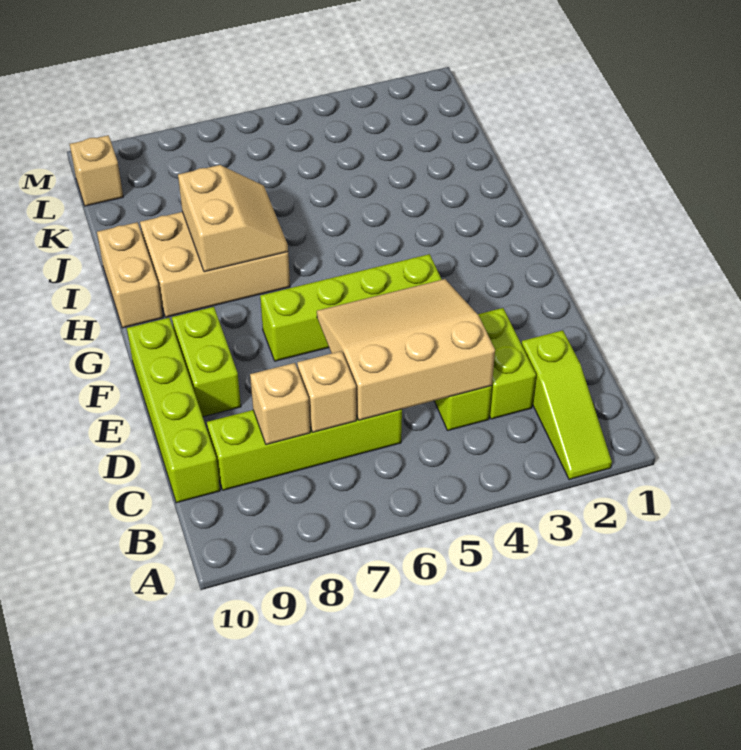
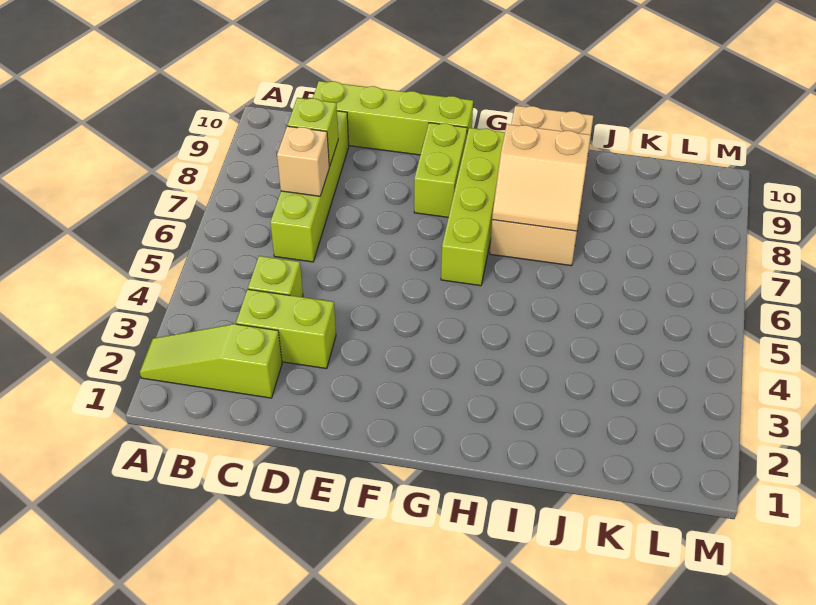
tan 3x3 slope [317,279,495,420] -> none
tan 1x1 brick [250,363,310,445] -> lime 1x1 brick [288,98,338,166]
lime 1x2 brick [172,307,241,417] -> lime 1x2 brick turned to [414,123,467,217]
lime 1x4 brick [260,254,442,361] -> lime 1x4 brick moved to [441,128,505,286]
tan 1x1 brick [70,135,123,206] -> none

